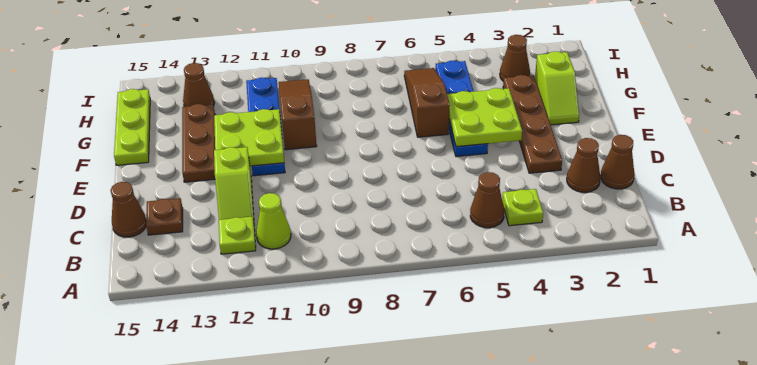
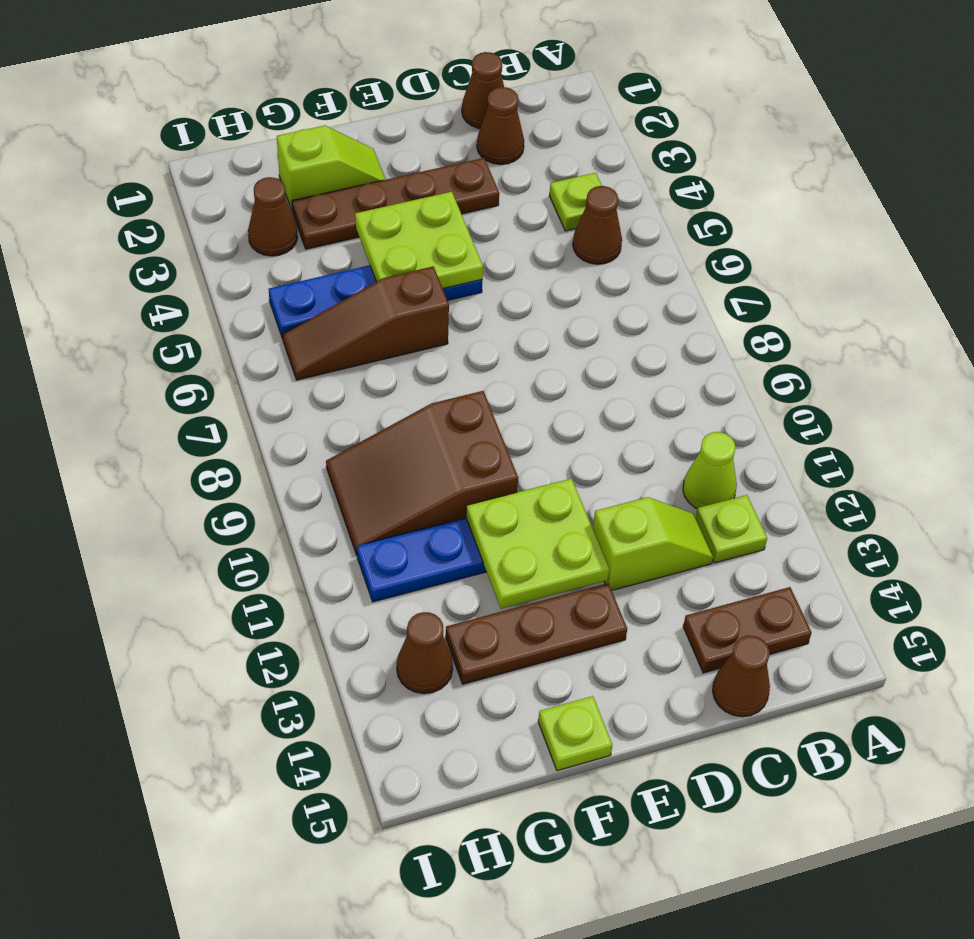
brown 1x1 plate [146,198,183,235] -> brown 1x2 plate [683,587,812,673]
brown 1x3 slope [279,79,317,150] -> brown 2x3 slope [326,391,518,555]
lime 1x3 plate [114,89,150,165] -> lime 1x1 plate [538,696,612,771]

